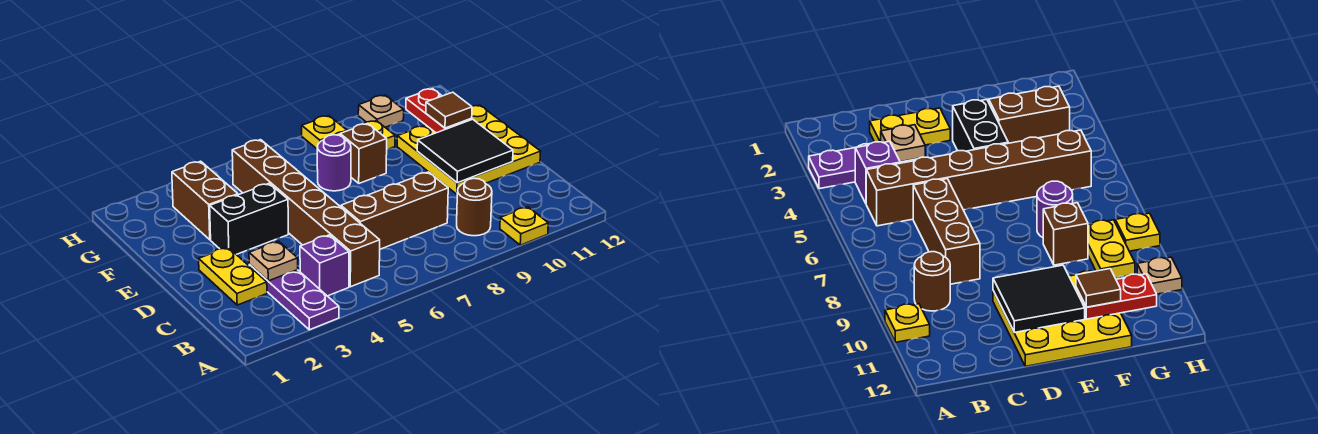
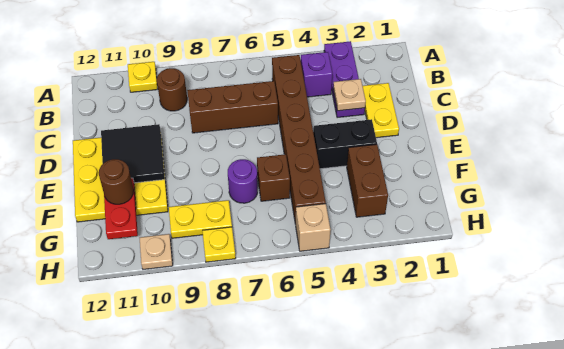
brown 1x1 brick [340,124,387,183] -> brown 1x1 brick moved to [257,154,290,201]
brown 1x1 tile [426,92,472,128] -> brown 1x1 round brick [99,159,134,204]
none -> tan 1x1 brick [296,204,331,251]

